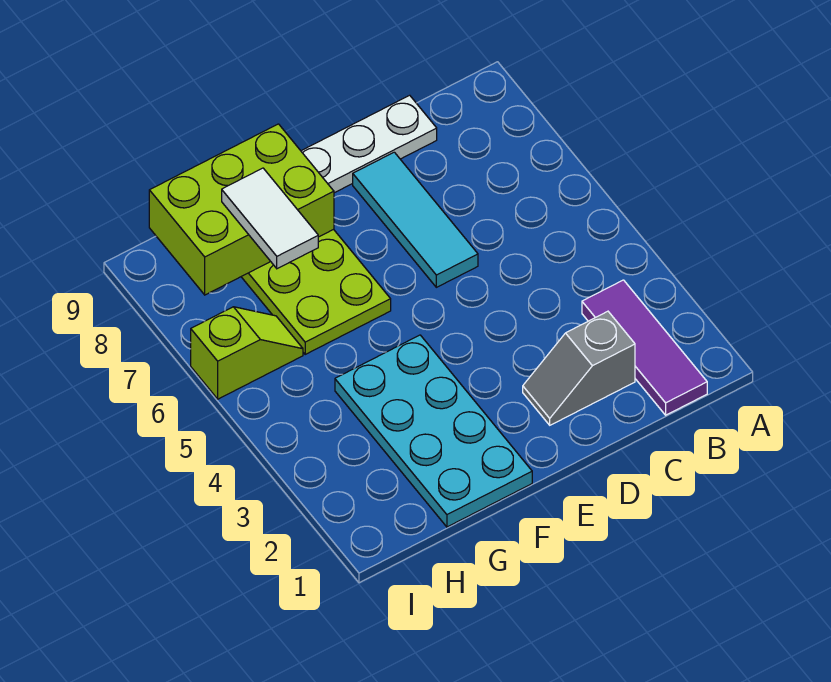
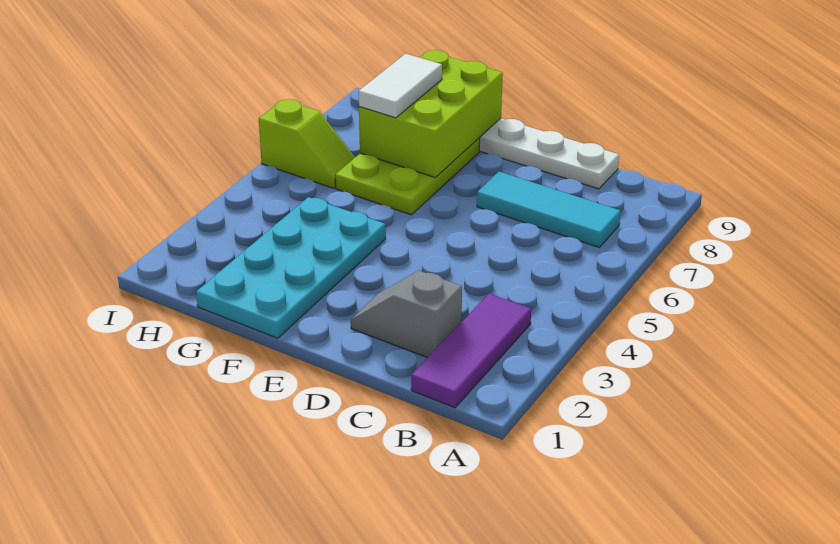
cyan 1x3 tile [353,152,478,287] -> cyan 1x3 tile turned to [477,172,620,247]
lime 2x3 brick [149,124,334,295] -> lime 2x3 brick turned to [359,50,503,178]

